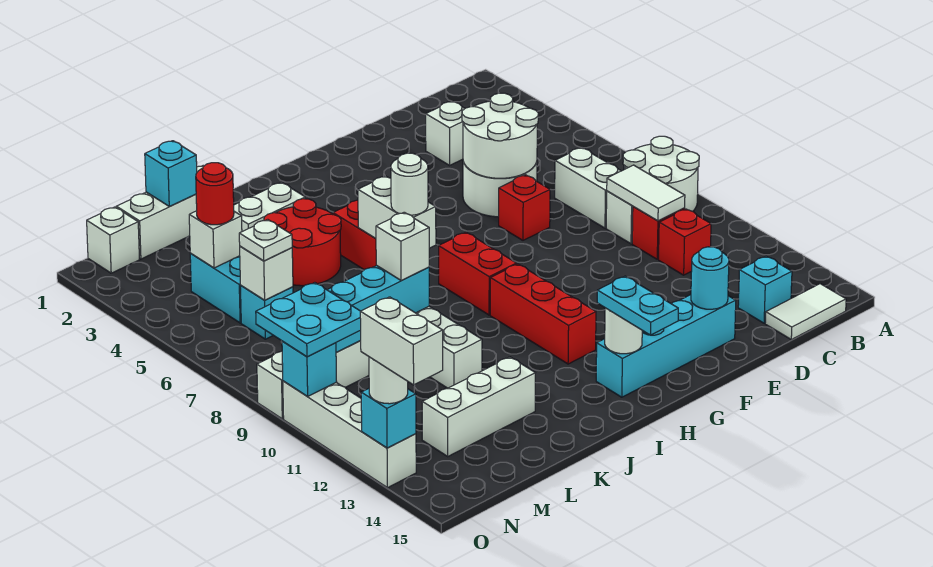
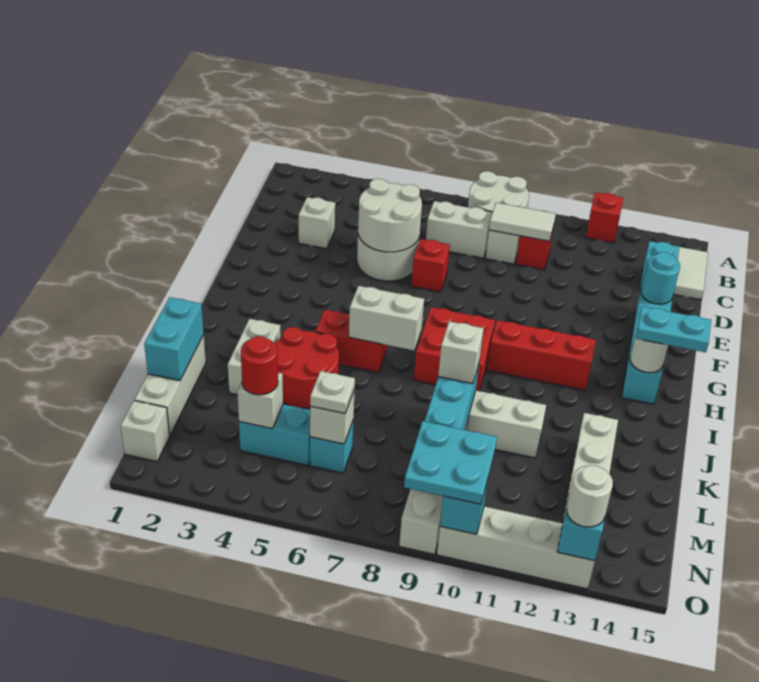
red 1x1 brick [659,209,711,275] -> red 1x1 brick moved to [586,193,623,243]
red 1x2 brick [439,232,517,315] -> red 2x2 brick [414,307,495,391]
white 1x1 round brick [391,153,428,215] -> none
cyan 1x1 brick [145,141,197,207] -> cyan 1x2 brick [144,297,204,381]
white 1x2 brick [360,297,443,385] -> none

